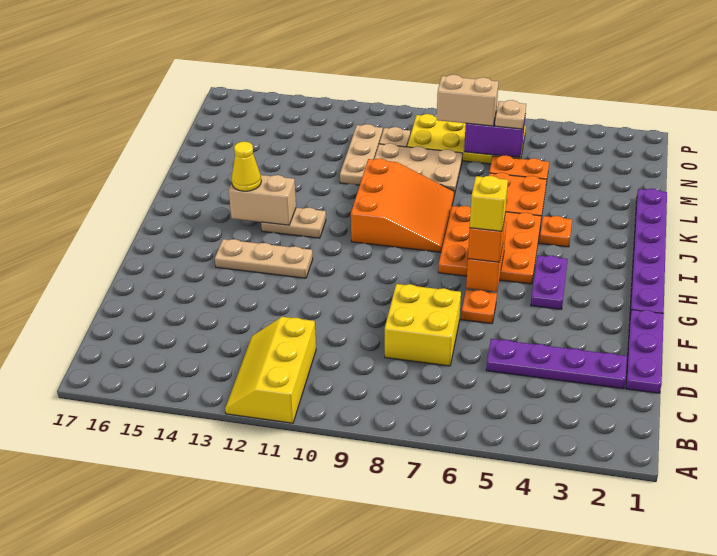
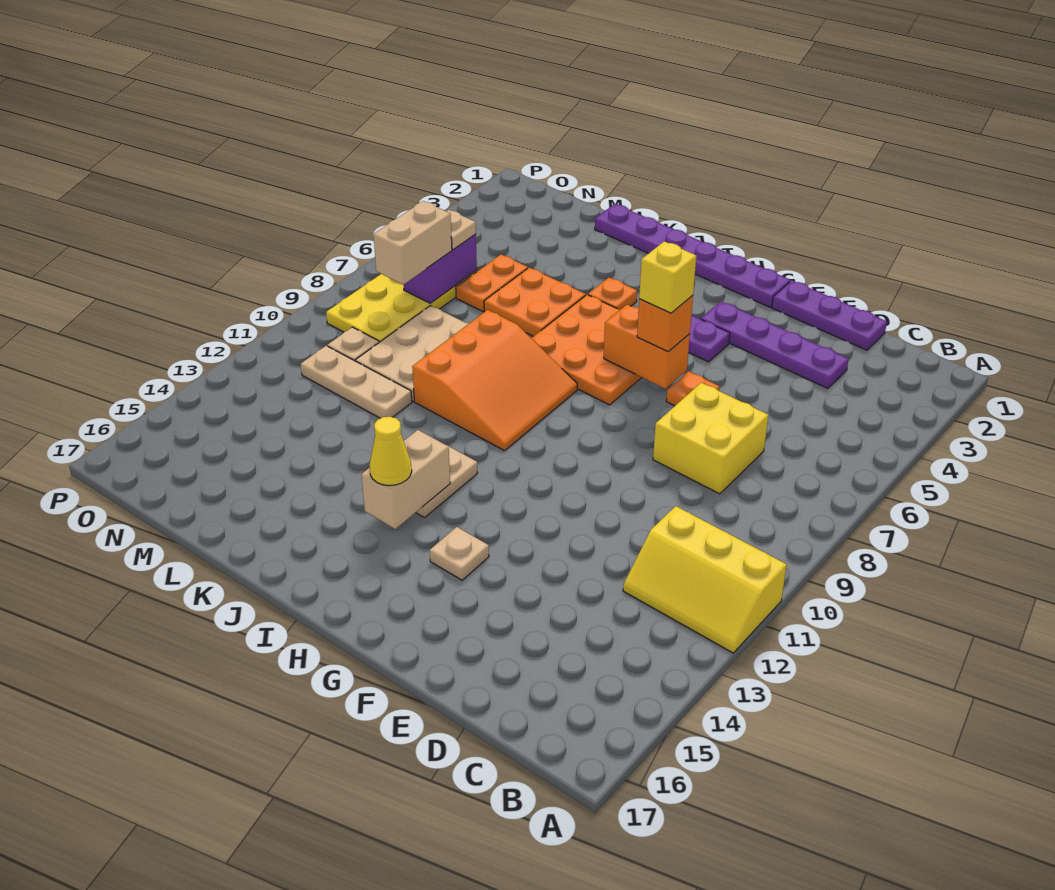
purple 1x4 plate [486,339,627,389] -> purple 1x4 plate turned to [701,301,849,389]
tan 1x3 plate [215,239,313,278] -> tan 1x1 plate [430,527,489,580]
orange 3x3 slope [351,159,454,252] -> orange 3x3 slope turned to [412,310,577,451]

